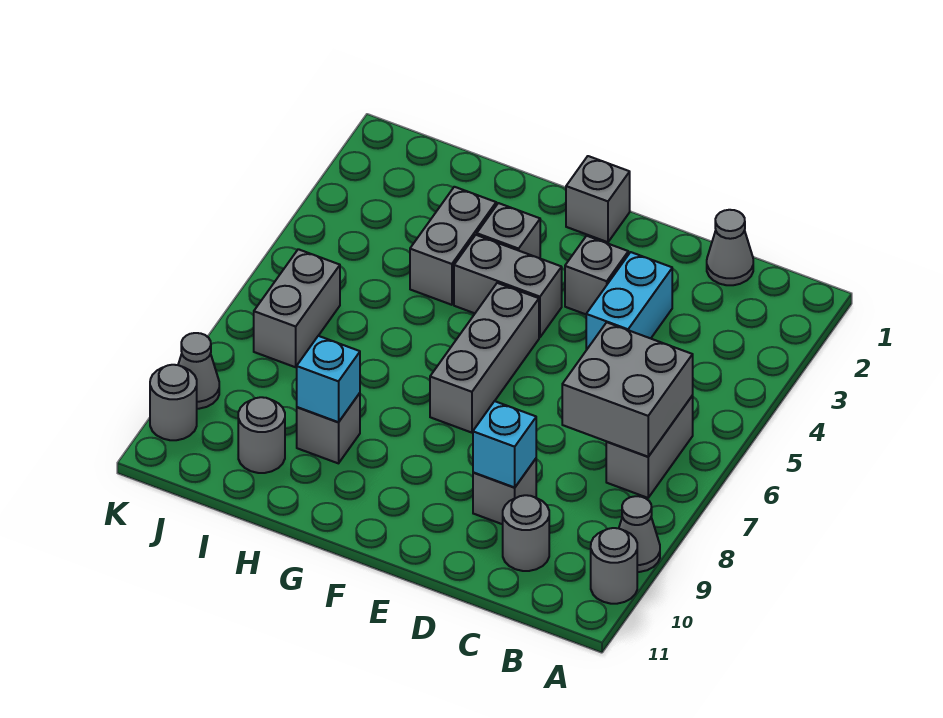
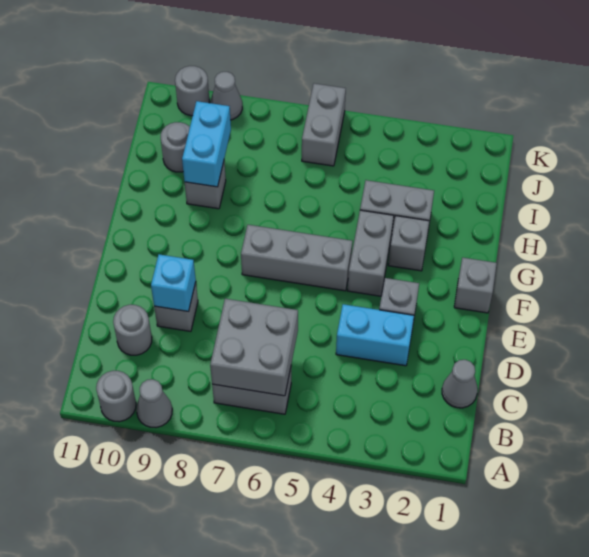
cyan 1x1 brick [297,336,360,422] -> cyan 1x2 brick [182,101,231,187]
grey 1x2 brick [254,249,340,367] -> grey 1x2 brick turned to [302,84,346,166]

